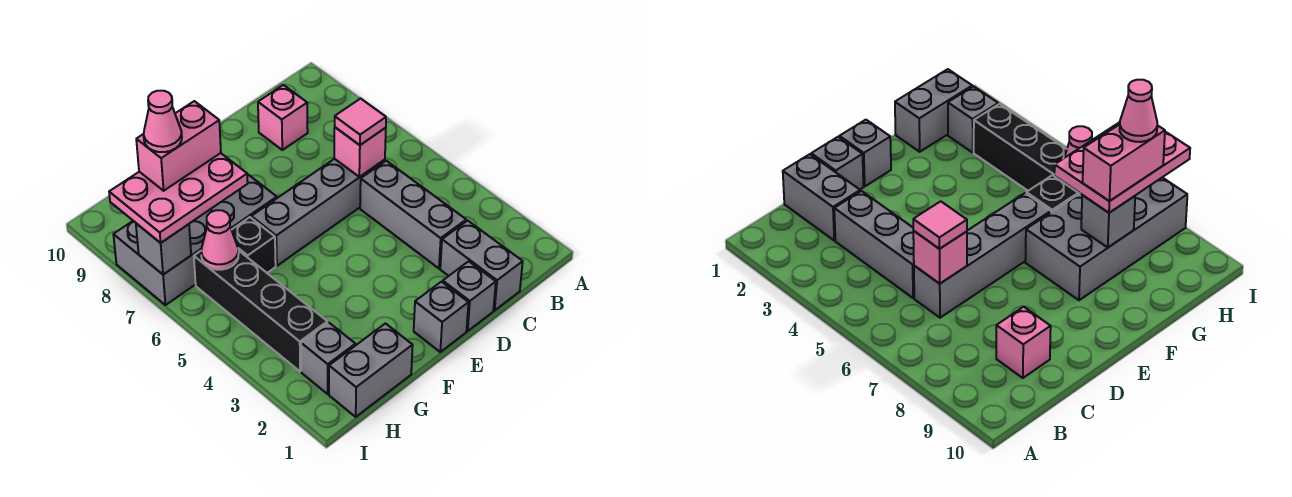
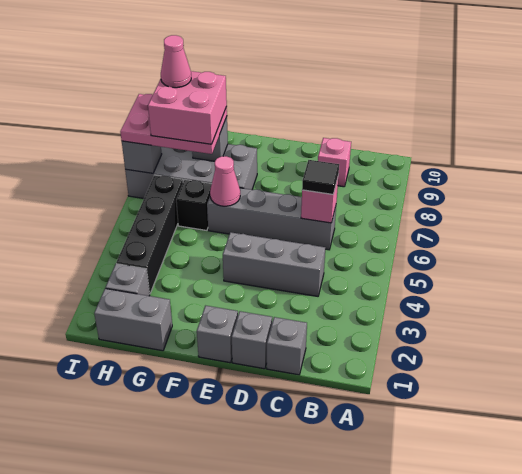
grey 1x2 brick [440,221,523,310] -> grey 1x1 brick [267,317,307,375]
grey 1x3 brick [360,161,466,268] -> grey 1x3 brick turned to [223,232,325,296]
pink 1x1 tile [335,98,386,145] -> black 1x1 tile [302,160,339,194]
pink 1x2 brick [136,101,221,191] -> pink 2x2 brick [148,71,227,144]
pink 1x1 cone [201,210,239,270] -> pink 1x1 cone moved to [210,156,240,206]

